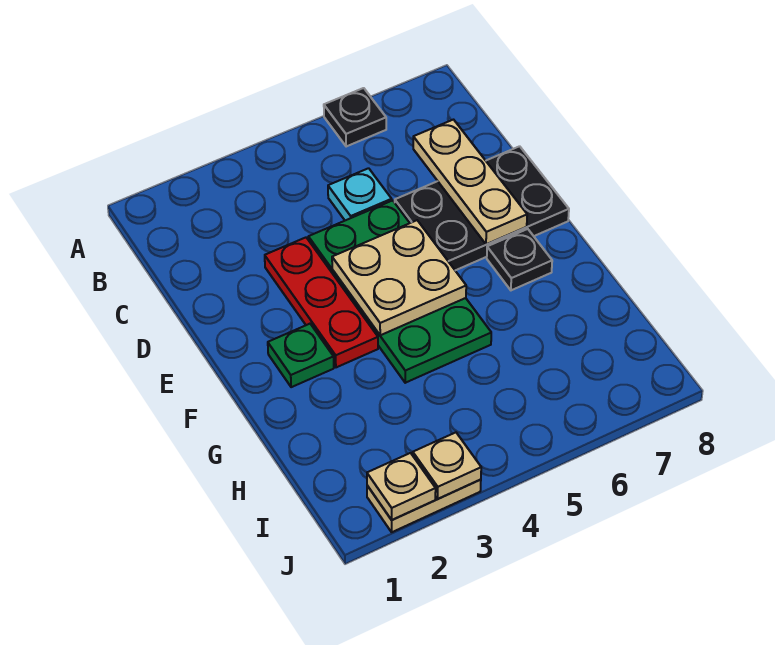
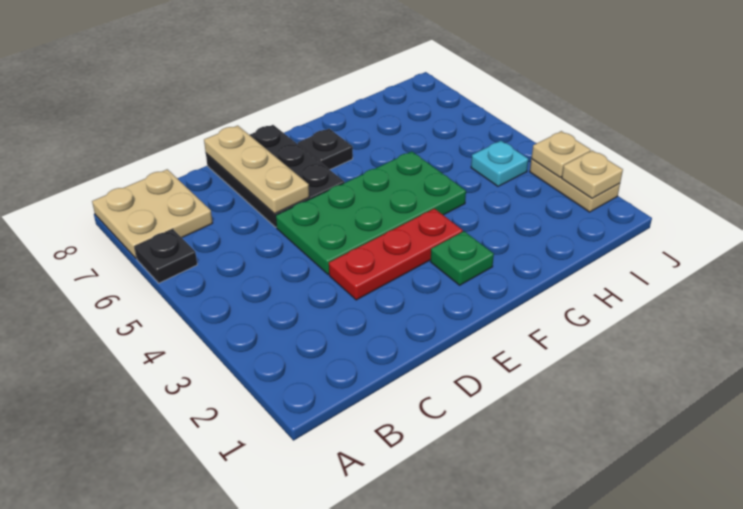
cyan 1x1 plate [328,168,392,220] -> cyan 1x1 plate moved to [471,141,528,186]
tan 1x3 plate [413,120,527,244] -> tan 1x3 plate turned to [204,126,309,214]
tan 2x2 plate [332,220,466,335] -> tan 2x2 plate moved to [92,169,212,259]

